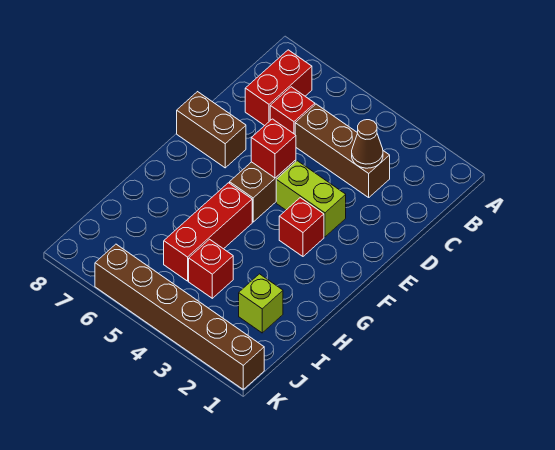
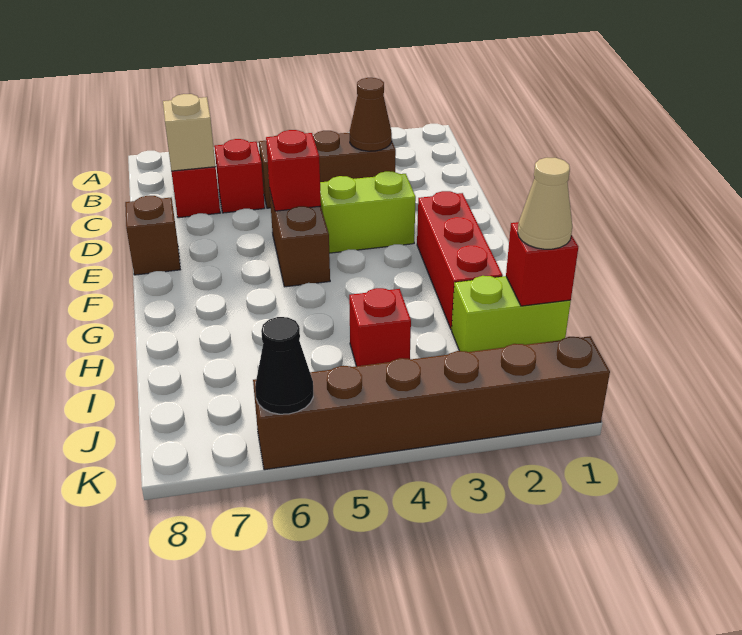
none -> tan 1x1 brick [163,94,216,171]
brown 1x2 brick [177,92,246,168] -> brown 1x1 brick [125,196,180,275]
red 1x1 brick [279,198,324,256] -> red 1x1 brick moved to [506,222,578,306]
red 1x3 brick [164,183,252,281] -> red 1x3 brick moved to [417,191,503,330]
none -> tan 1x1 cone [518,158,572,249]
lime 1x1 brick [239,274,283,333] -> lime 1x2 brick [452,276,571,352]
none -> black 1x1 cone [255,317,313,414]

